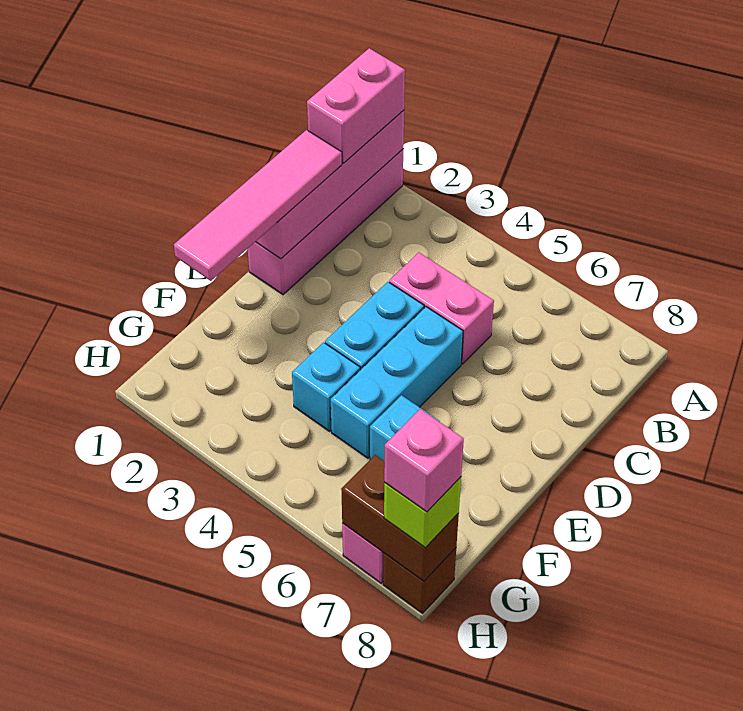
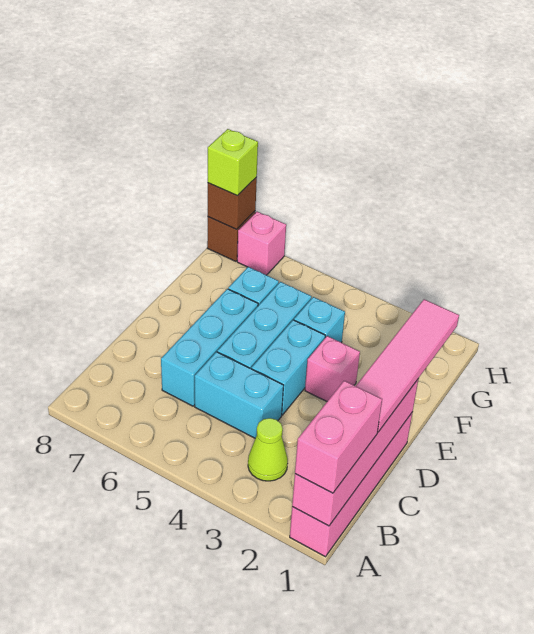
none -> lime 1x1 cone [248,418,288,481]
pink 1x2 brick [389,253,494,364] -> cyan 1x2 brick [195,352,284,438]
none -> cyan 1x3 brick [161,289,258,406]
brown 1x2 brick [341,455,459,581] -> brown 1x1 brick [208,177,257,229]
pink 1x1 brick [384,409,464,512] -> pink 1x1 brick moved to [305,336,360,401]

